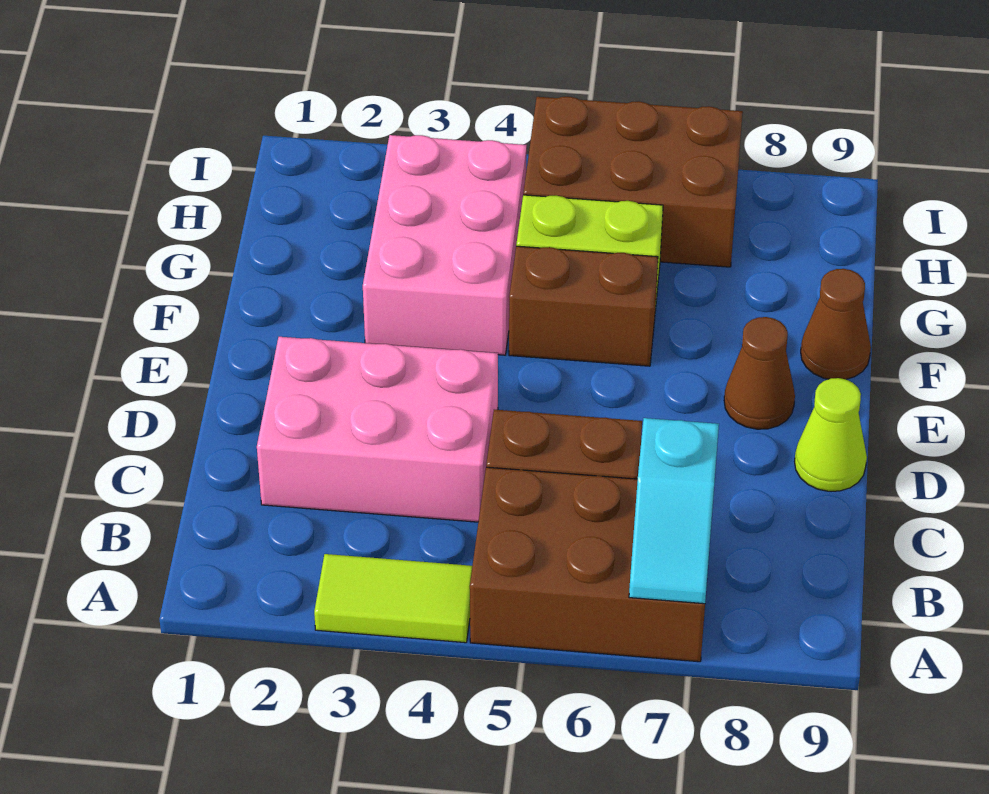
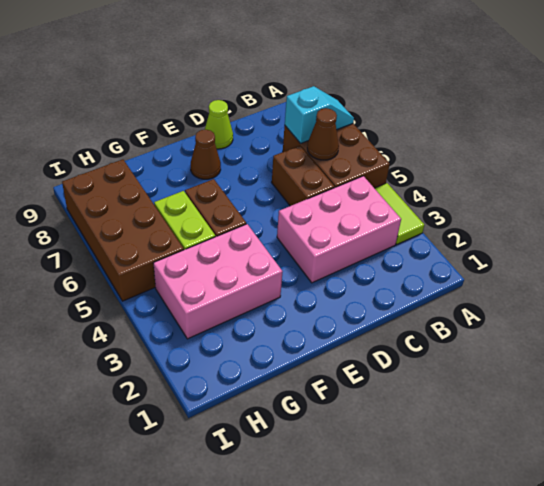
pink 2x3 brick [257,337,498,522] -> pink 2x3 brick turned to [277,176,401,283]
brown 1x1 cone [801,269,871,379] -> brown 1x1 cone moved to [307,108,339,160]
brown 2x3 brick [523,97,743,267] -> brown 2x4 brick [62,159,184,301]

